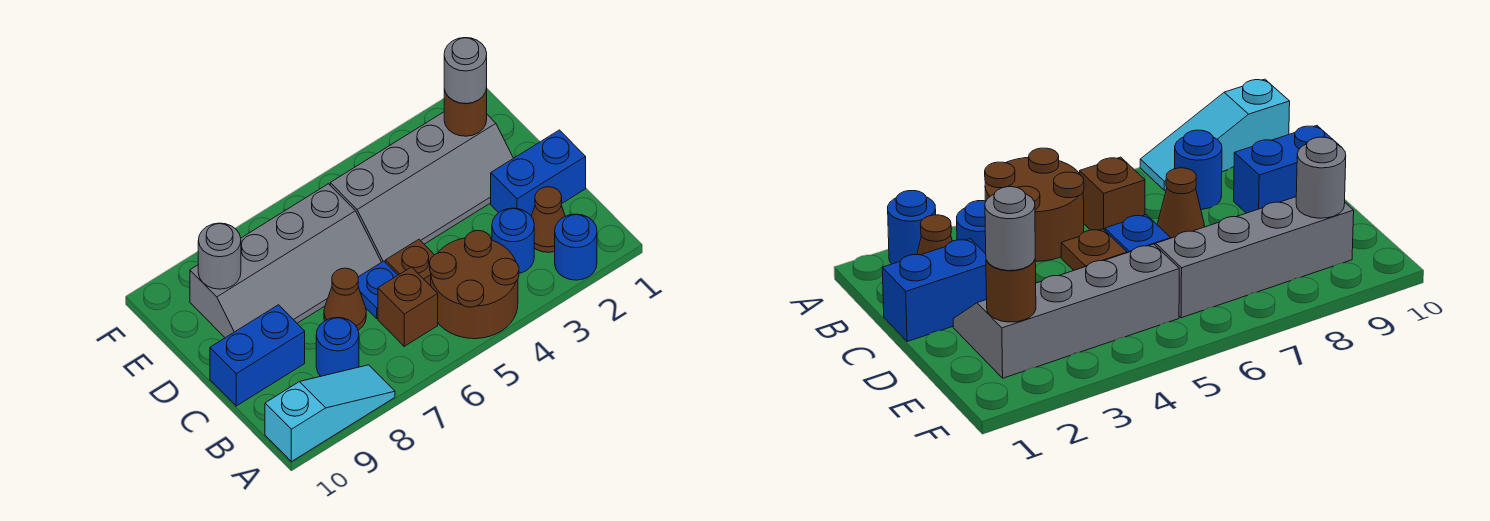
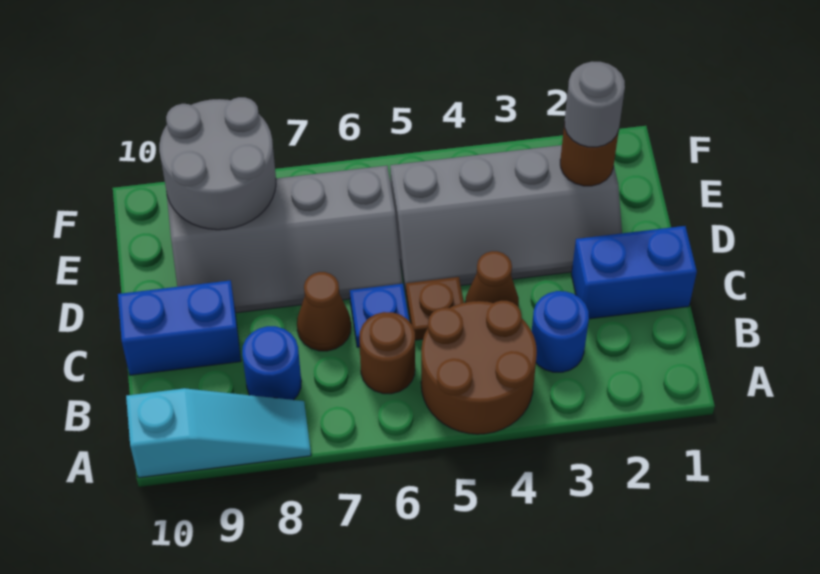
blue 1x1 round brick [555,214,597,280] -> none
brown 1x1 cone [531,187,565,252] -> brown 1x1 cone moved to [465,251,519,307]
brown 1x1 brick [378,267,438,346] -> brown 1x1 round brick [360,312,415,394]
grey 1x1 round brick [198,223,241,289] -> grey 2x2 round brick [159,97,276,230]

